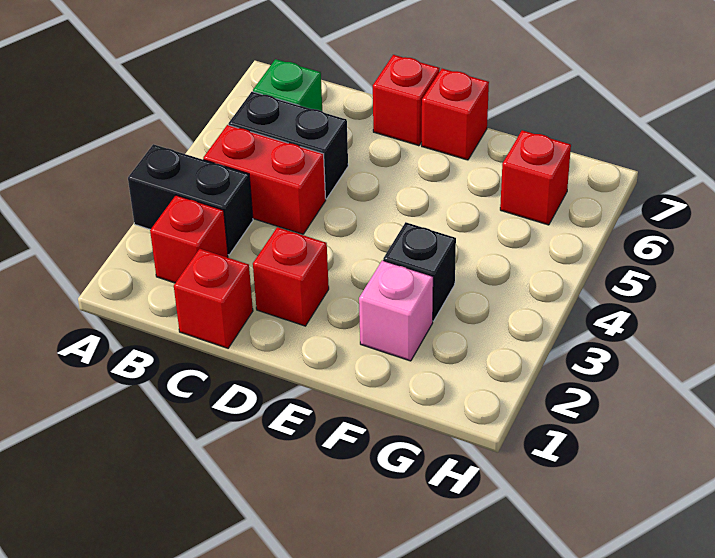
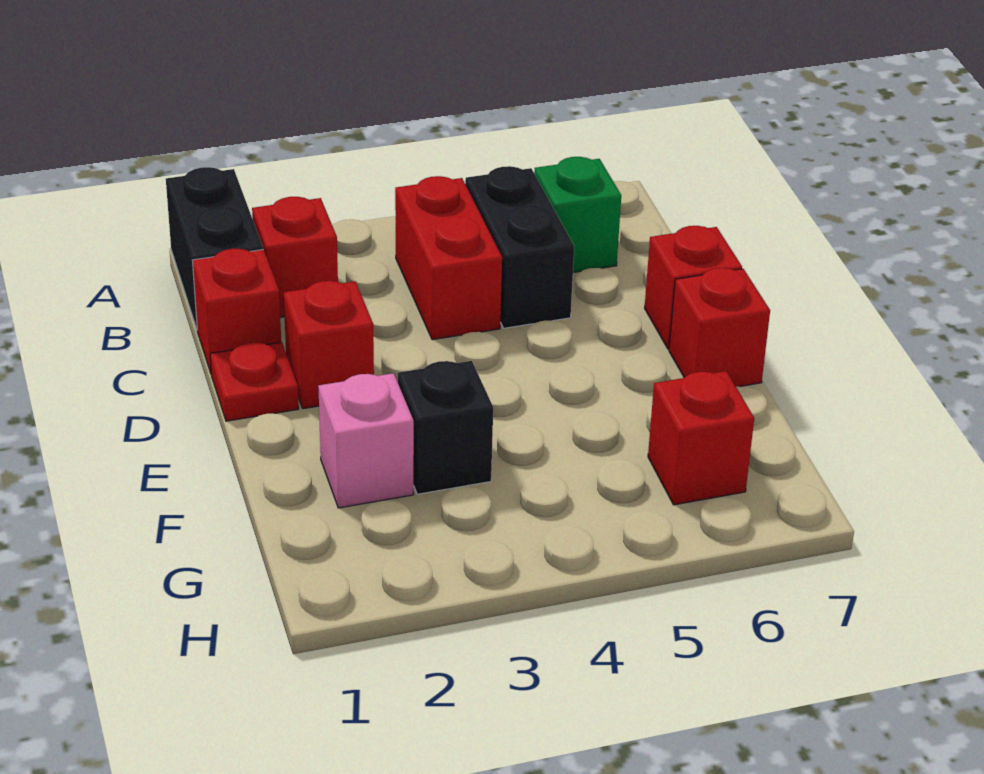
black 1x2 brick [128,144,253,255] -> black 1x2 brick moved to [166,167,263,329]
none -> red 1x1 plate [210,342,299,421]

